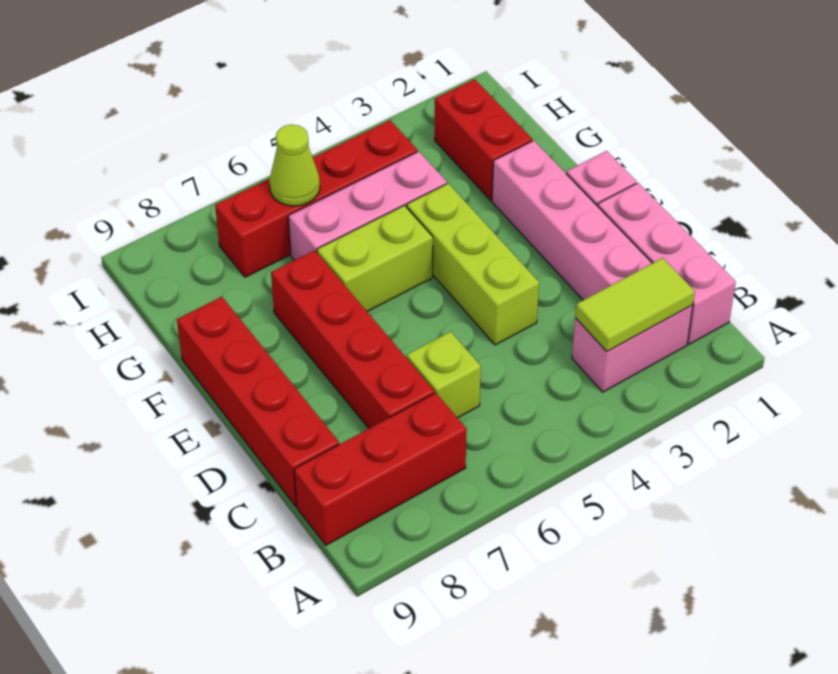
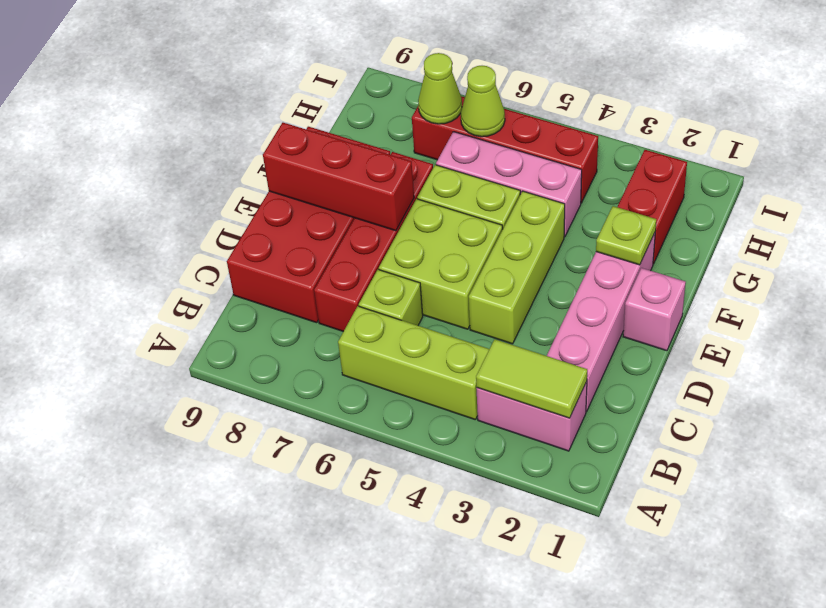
pink 1x3 brick [598,183,736,344] -> none
none -> lime 1x3 brick [338,306,489,420]
red 1x3 brick [294,393,467,545] -> red 1x3 brick moved to [263,123,414,231]
red 1x4 brick [177,297,339,506] -> red 2x4 brick [227,127,390,323]
none -> lime 2x2 brick [379,199,503,329]
none -> lime 1x1 plate [596,206,656,265]
none -> lime 1x1 cone [418,53,462,124]

